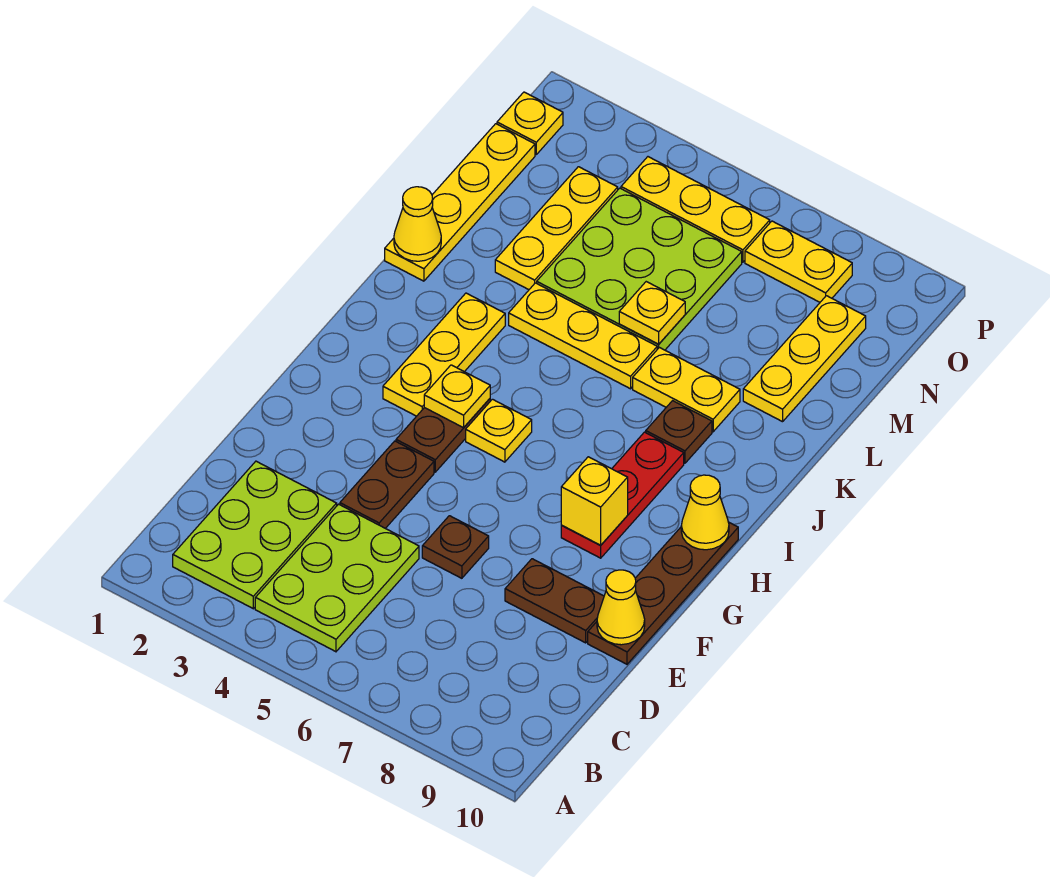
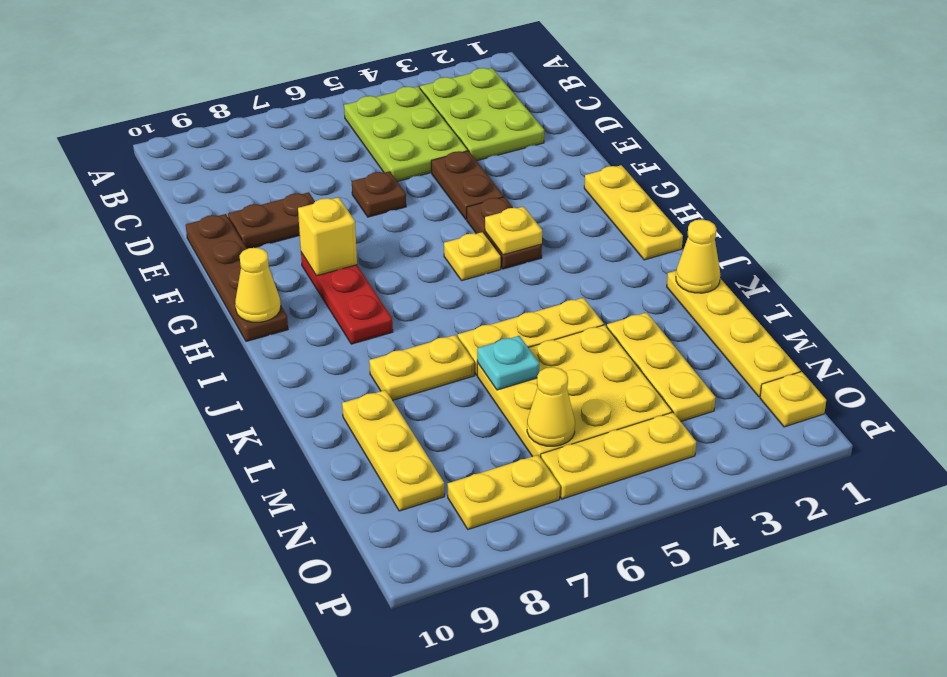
yellow 1x1 cone [597,570,645,645] -> yellow 1x1 cone moved to [527,367,575,446]
yellow 1x3 plate [383,293,505,416] -> yellow 1x3 plate moved to [584,165,683,260]
brown 1x1 plate [646,401,712,463] -> none
lime 3x3 plate [537,188,742,350] -> yellow 3x3 plate [477,325,672,457]
yellow 1x1 plate [619,282,685,344] -> cyan 1x1 plate [477,336,539,390]

